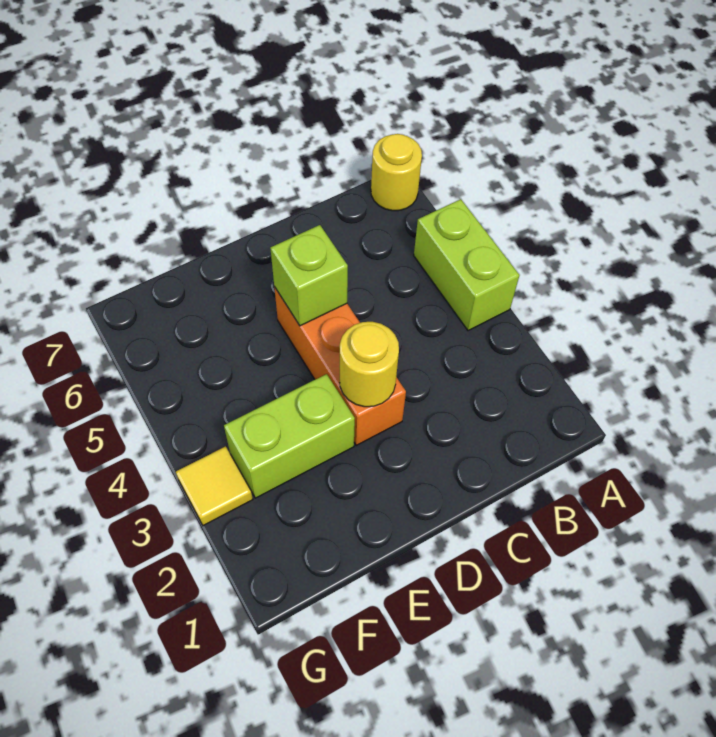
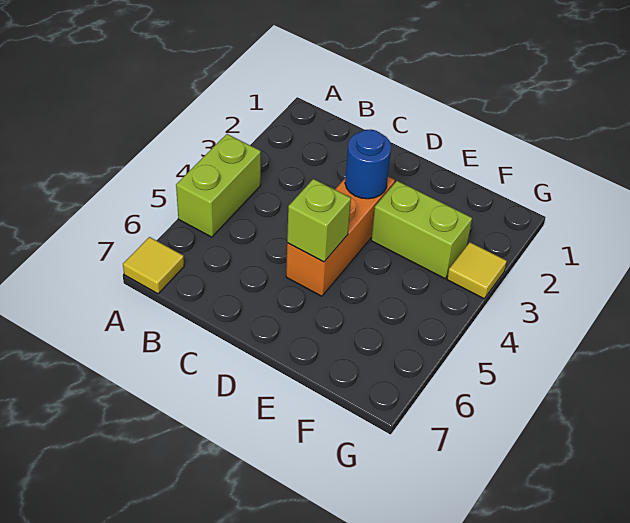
yellow 1x1 round brick [371,134,422,211] -> yellow 1x1 tile [123,237,184,294]
yellow 1x1 round brick [340,322,399,407] -> blue 1x1 round brick [345,129,391,199]

